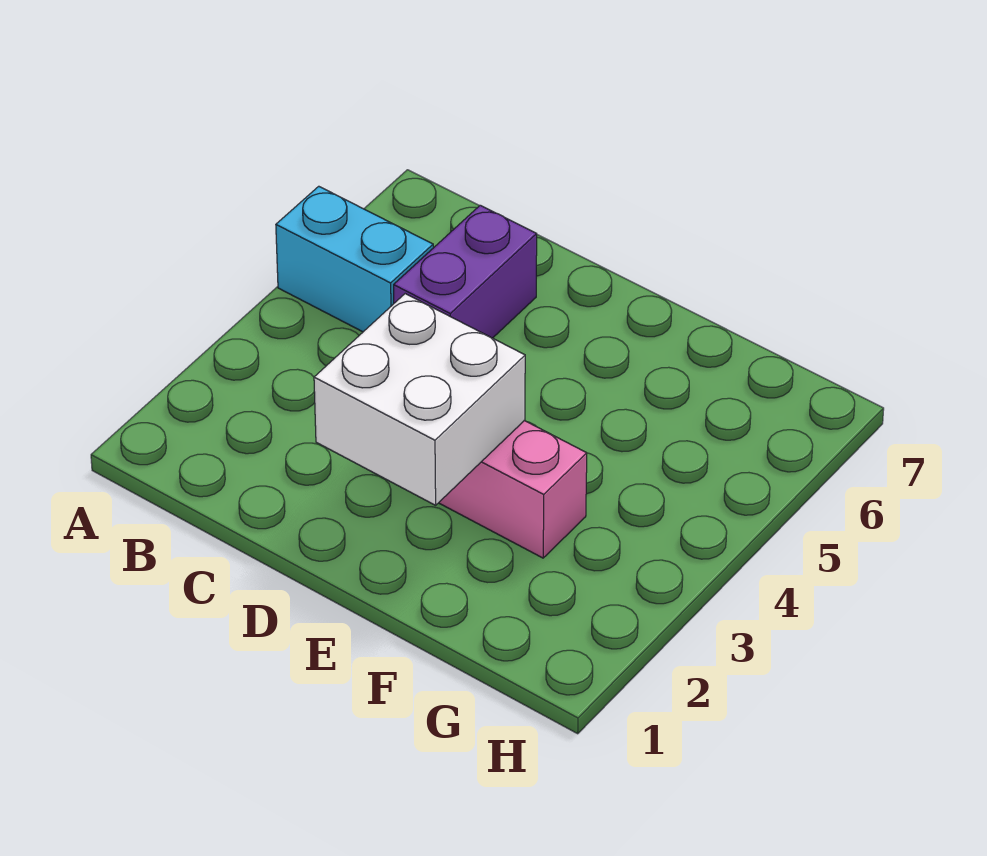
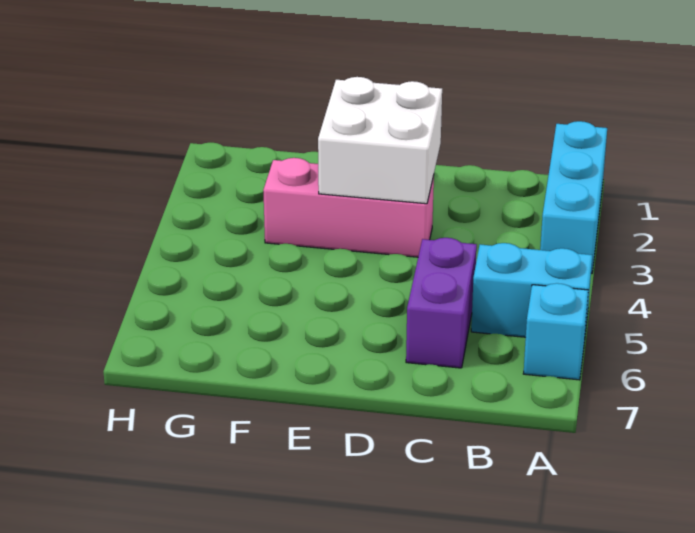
none -> cyan 1x3 brick [540,121,607,273]
none -> cyan 1x1 brick [523,283,588,380]

